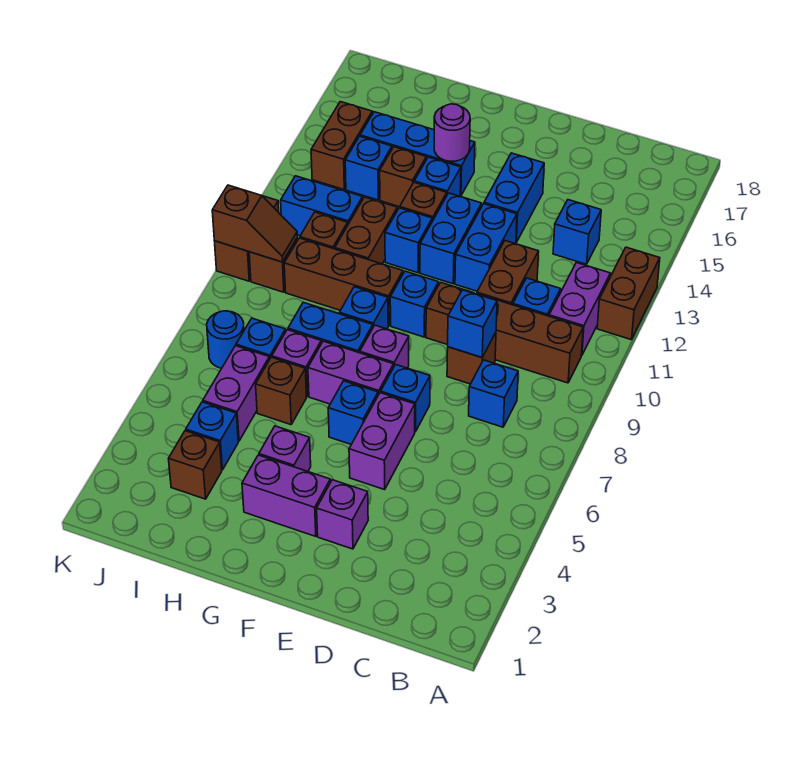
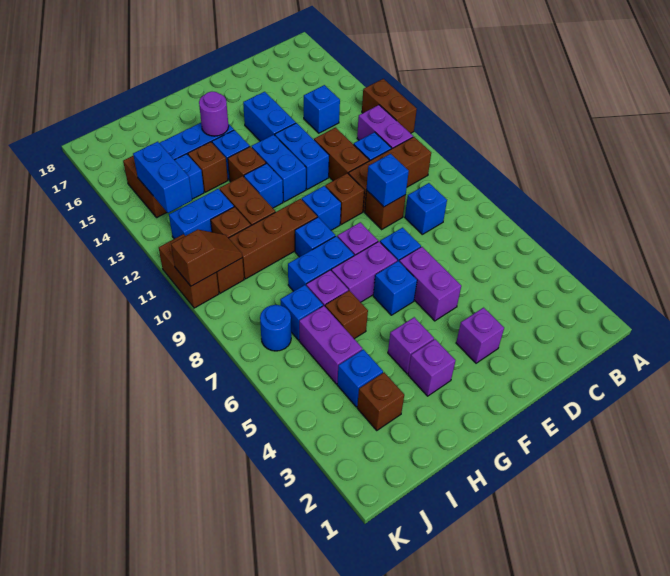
purple 1x2 brick [242,455,330,536] -> purple 1x1 brick [408,339,455,396]
none -> blue 1x2 brick [133,142,192,213]

